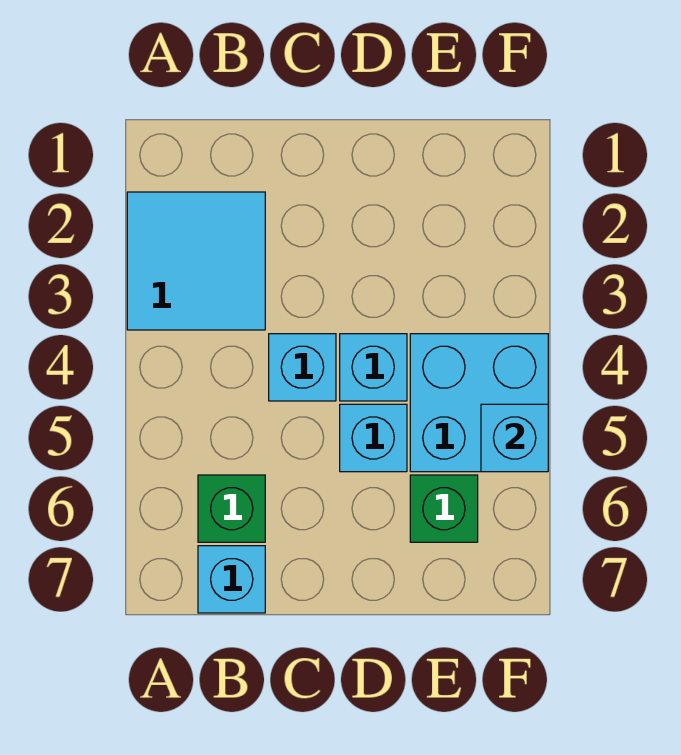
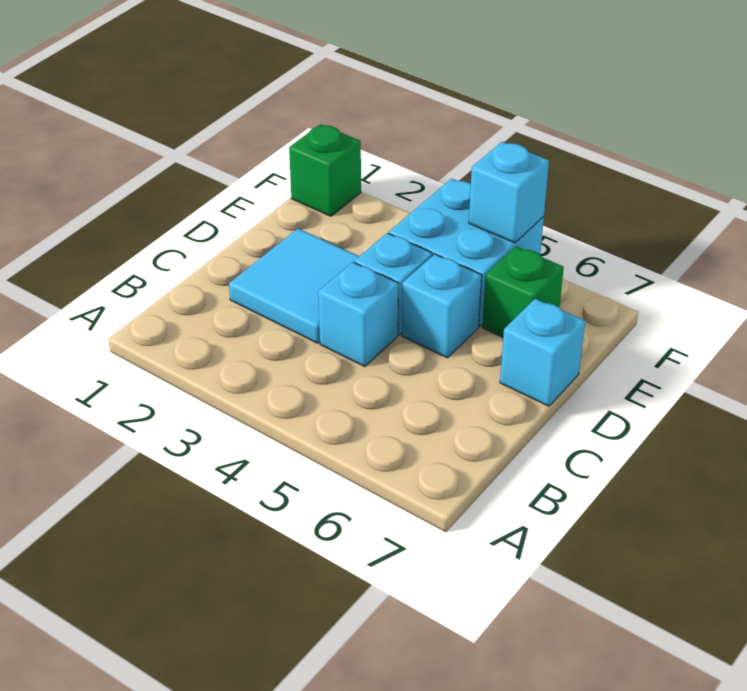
cyan 2x2 tile [127,192,265,330] -> cyan 2x2 tile moved to [229,229,359,343]
green 1x1 brick [198,475,265,542] -> green 1x1 brick moved to [289,124,361,216]
cyan 1x1 brick [198,546,265,613] -> cyan 1x1 brick moved to [500,299,585,406]

